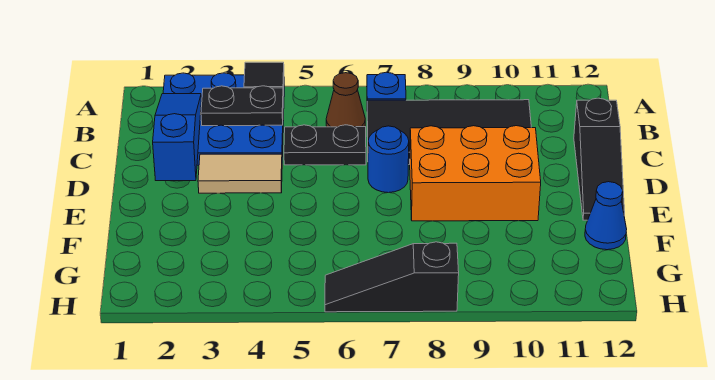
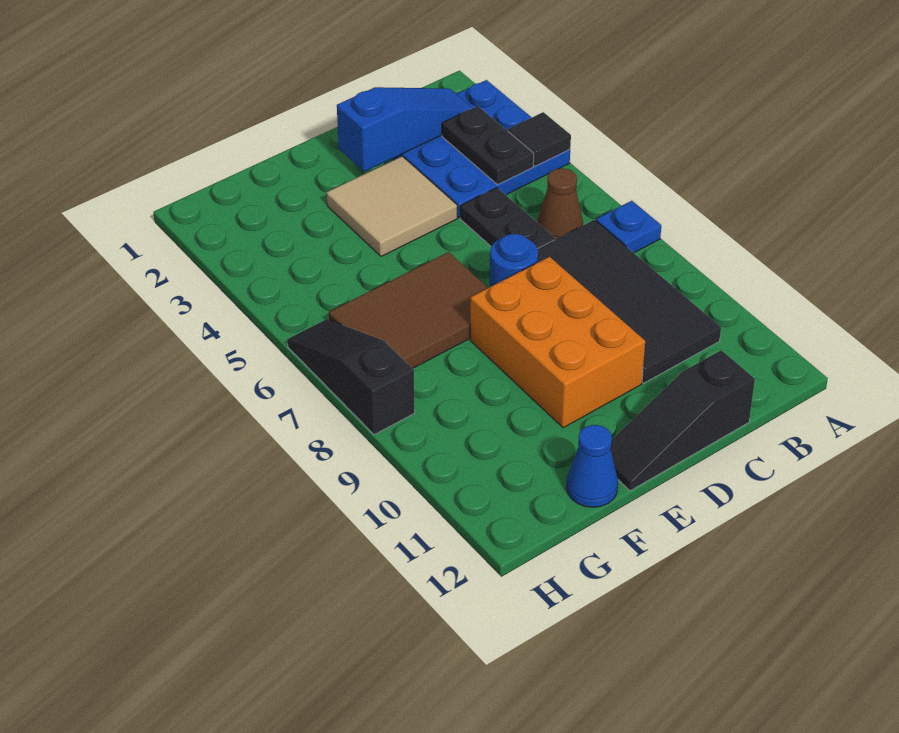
tan 1x2 tile [198,154,282,193] -> tan 2x2 tile [326,156,457,256]
none -> brown 2x3 tile [329,252,488,368]

